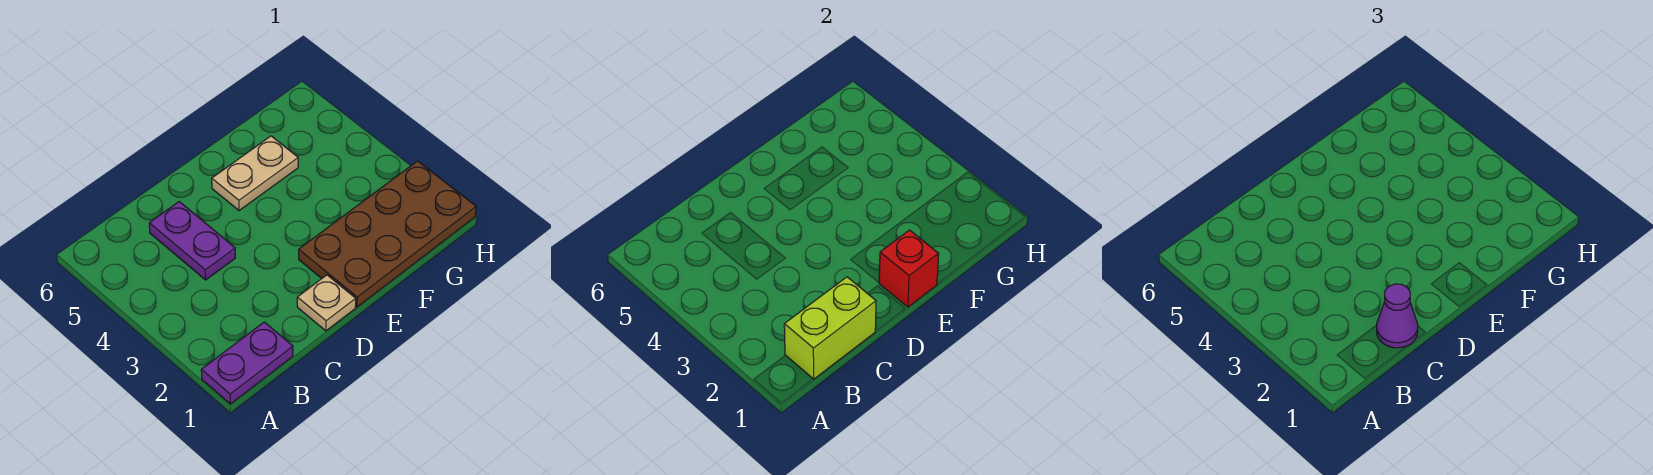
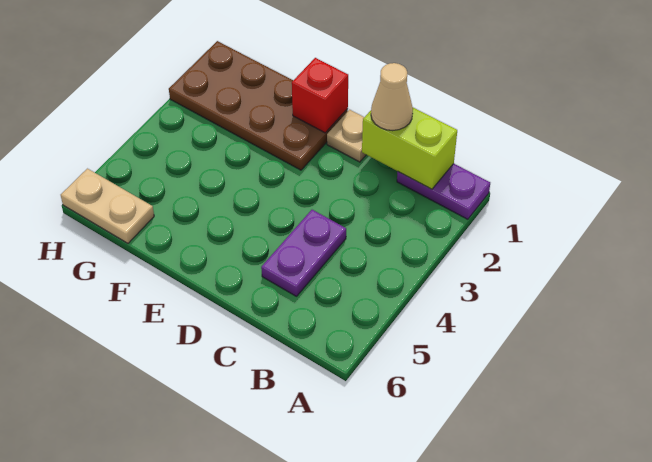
purple 1x1 cone [1377,284,1418,348] -> tan 1x1 cone [371,63,413,131]
tan 1x2 plate [212,136,298,211] -> tan 1x2 plate moved to [61,169,154,243]

